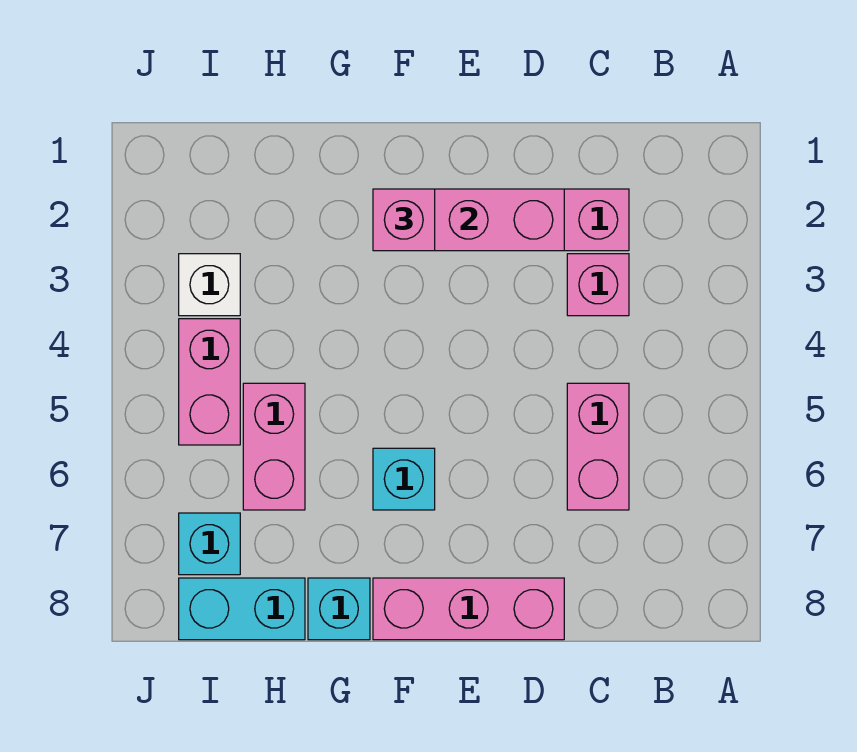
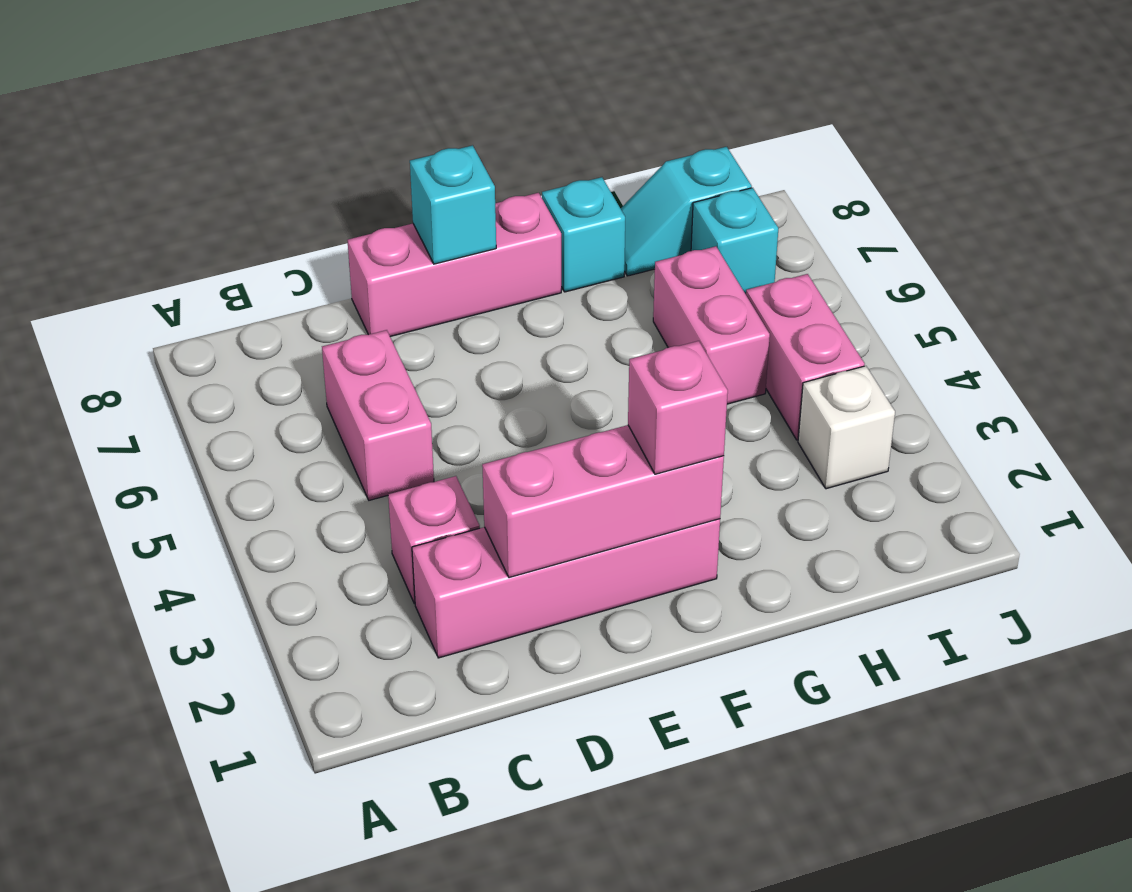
cyan 1x1 brick [373,448,435,510] -> cyan 1x1 brick moved to [410,145,496,264]
cyan 1x2 brick [179,578,305,640] -> cyan 1x2 slope [621,147,752,276]

